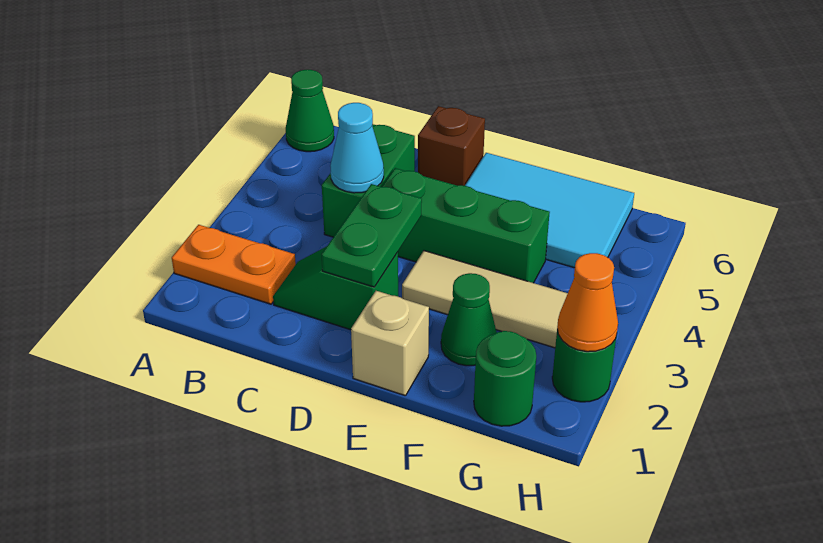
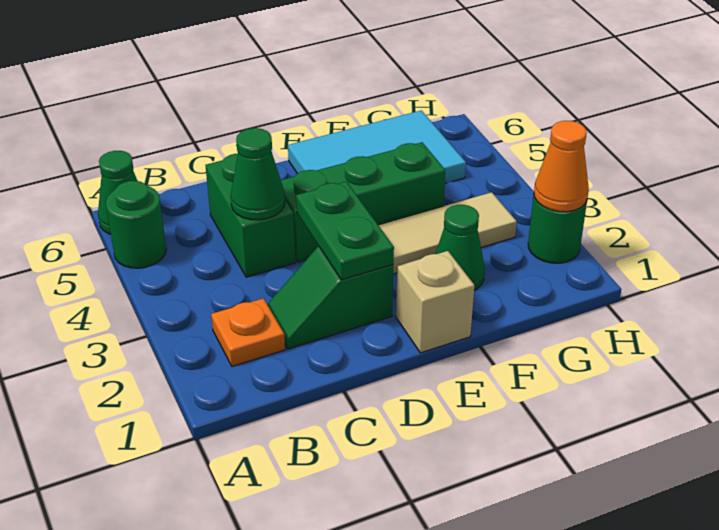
orange 1x2 plate [172,225,296,304] -> orange 1x1 plate [211,298,285,366]
cyan 1x1 cone [330,103,384,193] -> green 1x1 cone [231,128,285,220]
brown 1x1 brick [418,106,485,186] -> none
green 1x1 round brick [474,331,536,426] -> green 1x1 round brick moved to [106,181,166,268]

